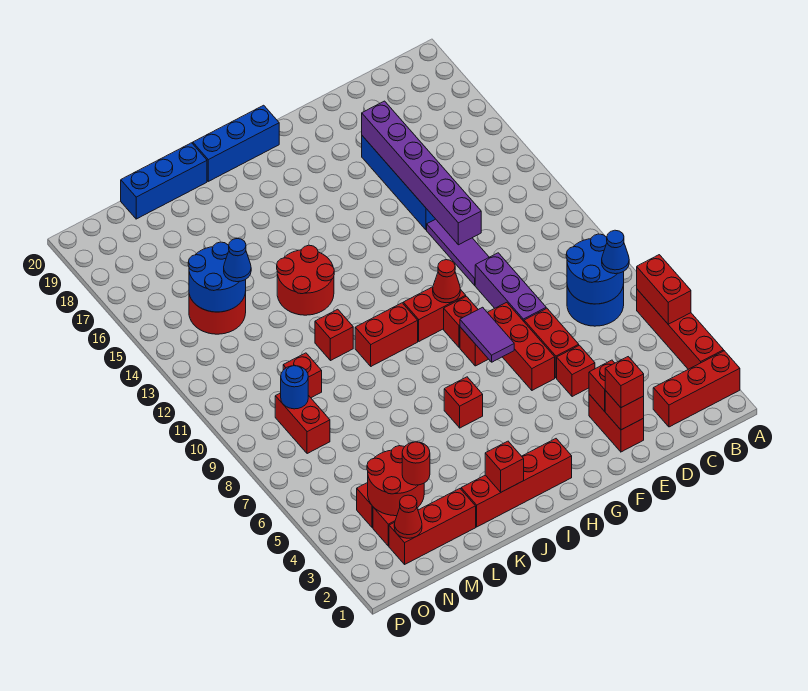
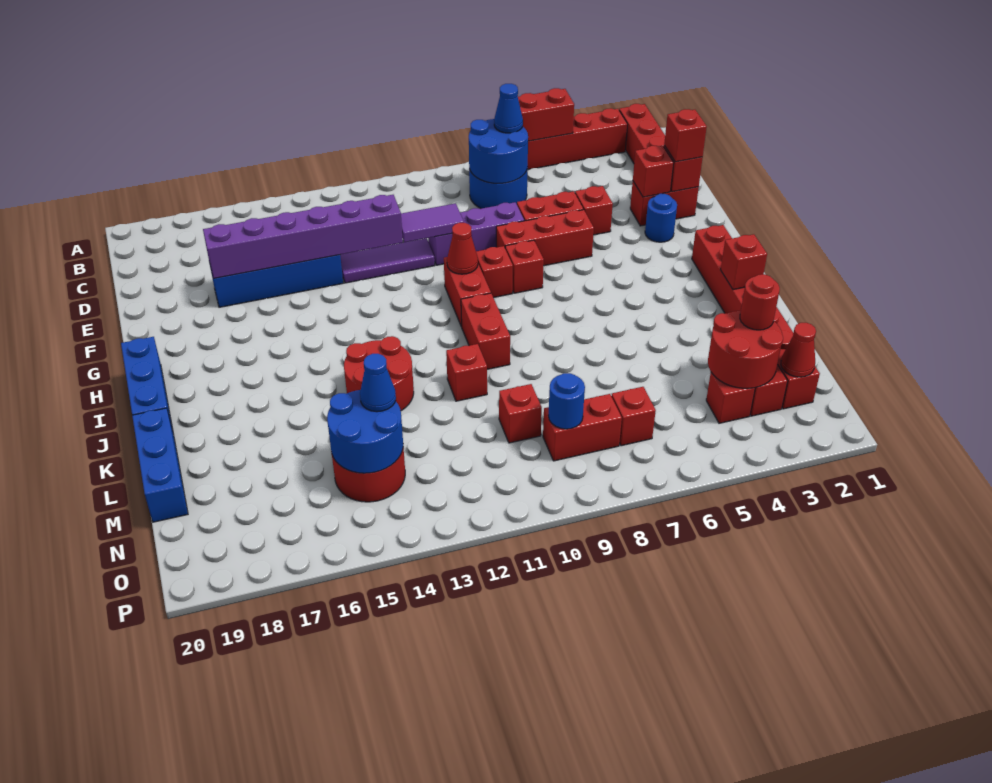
none -> blue 1x1 round brick [645,194,677,242]
purple 1x2 tile [460,307,514,362] -> purple 1x2 tile moved to [401,203,464,242]
red 1x1 brick [444,377,483,428] -> red 1x1 brick moved to [611,387,656,446]

